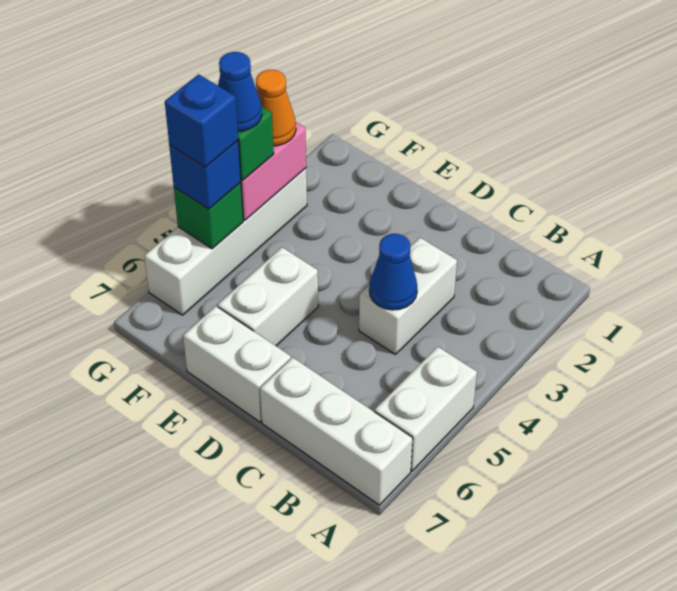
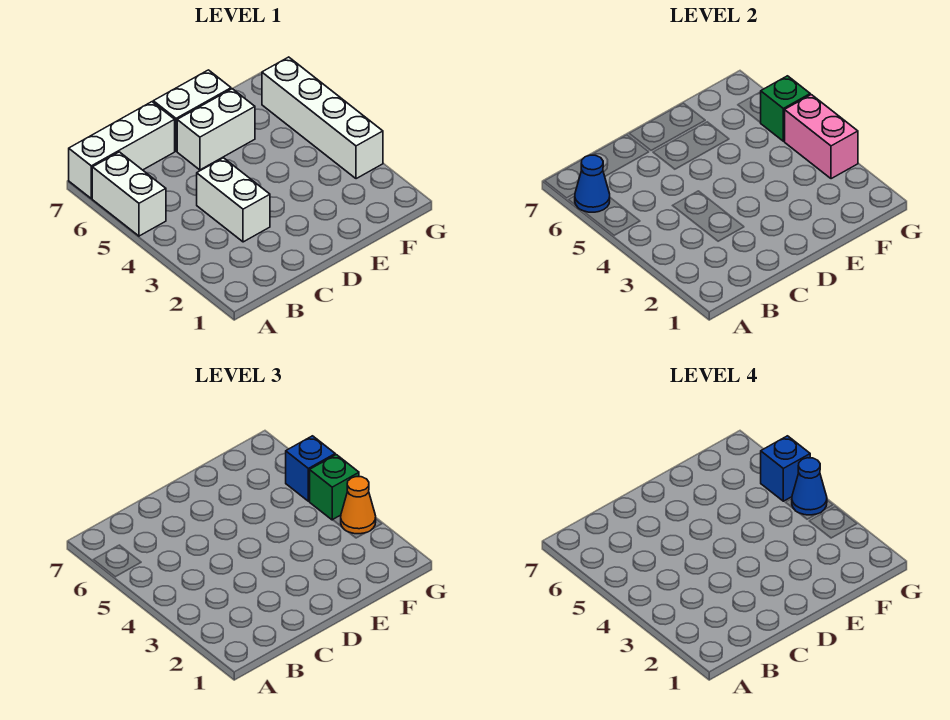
blue 1x1 cone [369,234,417,310] -> blue 1x1 cone moved to [575,155,610,212]
white 1x2 brick [218,247,318,346] -> white 1x2 brick turned to [177,89,255,170]

